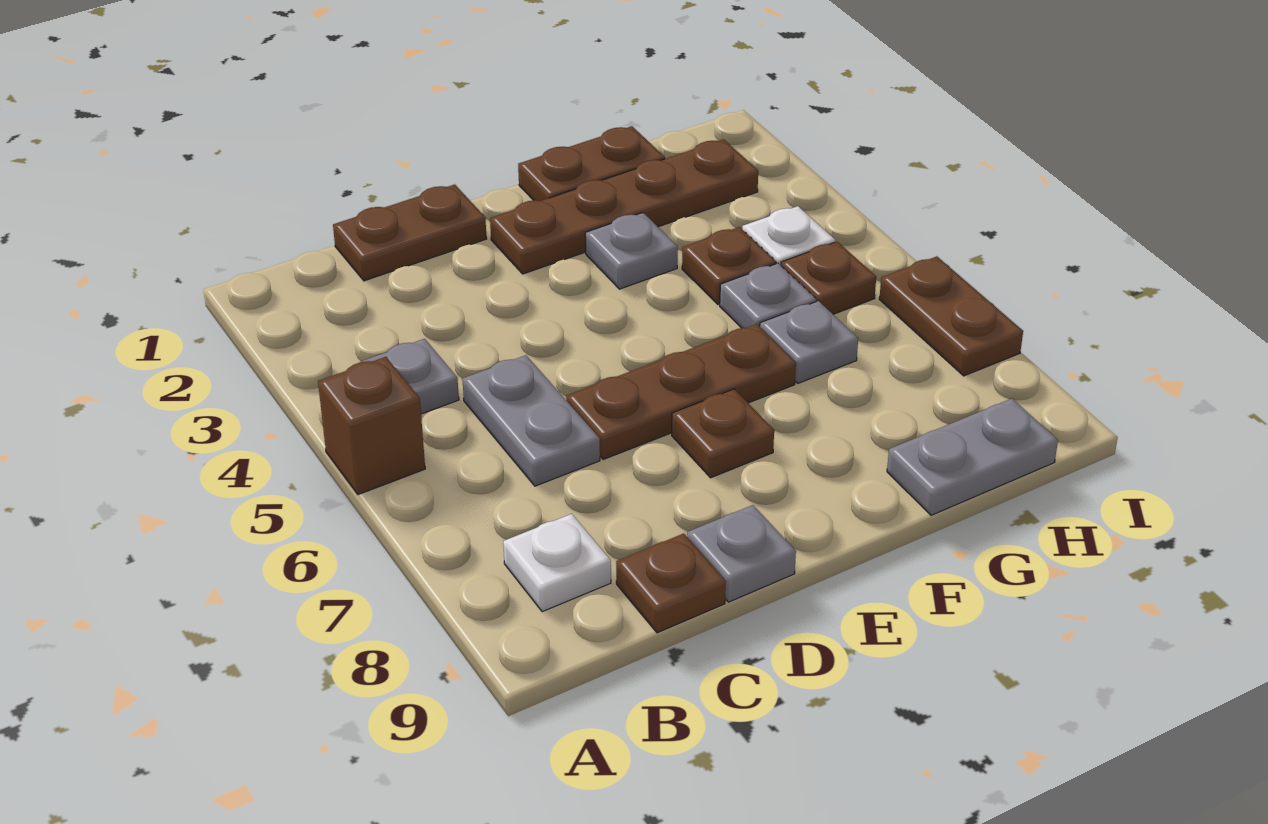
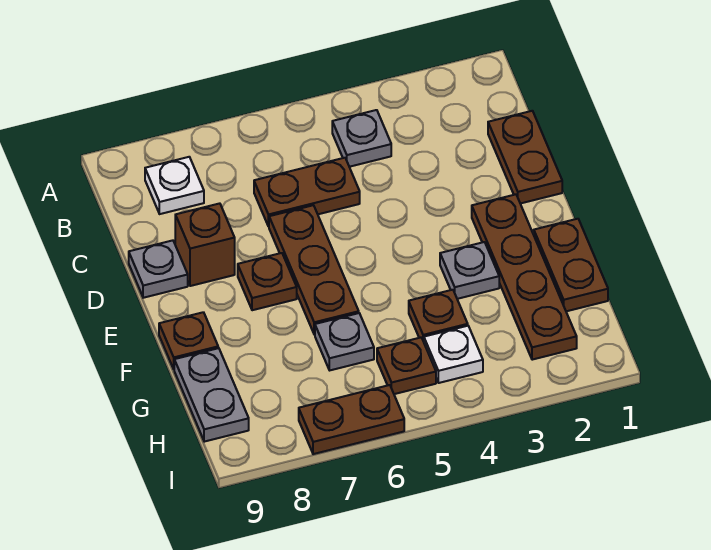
brown 1x1 brick [318,357,425,495] -> brown 1x1 brick moved to [175,203,235,286]
grey 1x2 plate [462,355,600,486] -> brown 1x2 plate [254,158,360,227]
brown 1x1 plate [616,533,726,633] -> brown 1x1 plate moved to [159,312,218,369]
grey 1x1 plate [720,263,816,328] -> none

